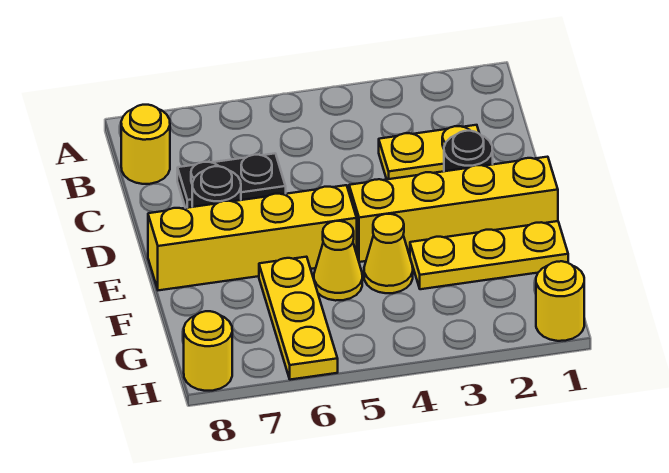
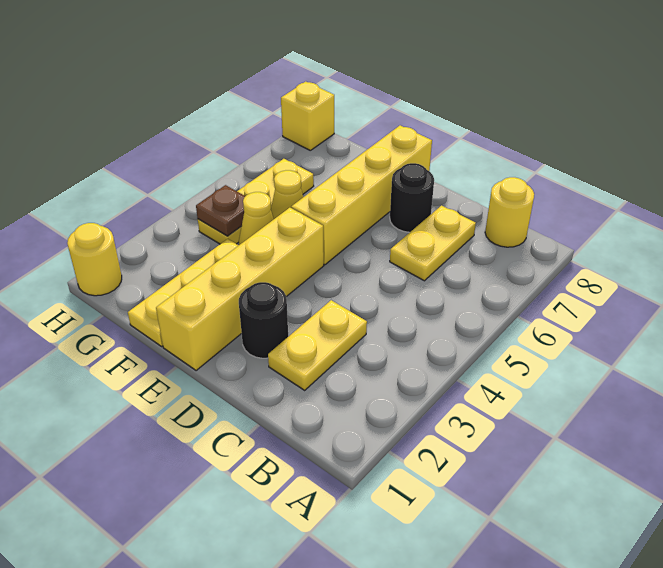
black 1x2 plate [177,153,286,208] -> yellow 1x2 plate [390,205,476,281]
yellow 1x3 plate [259,257,338,380] -> yellow 1x3 plate turned to [198,159,314,244]
none -> brown 1x1 plate [196,185,245,236]
yellow 1x1 round brick [184,311,232,391] -> yellow 1x1 brick [281,82,334,150]

